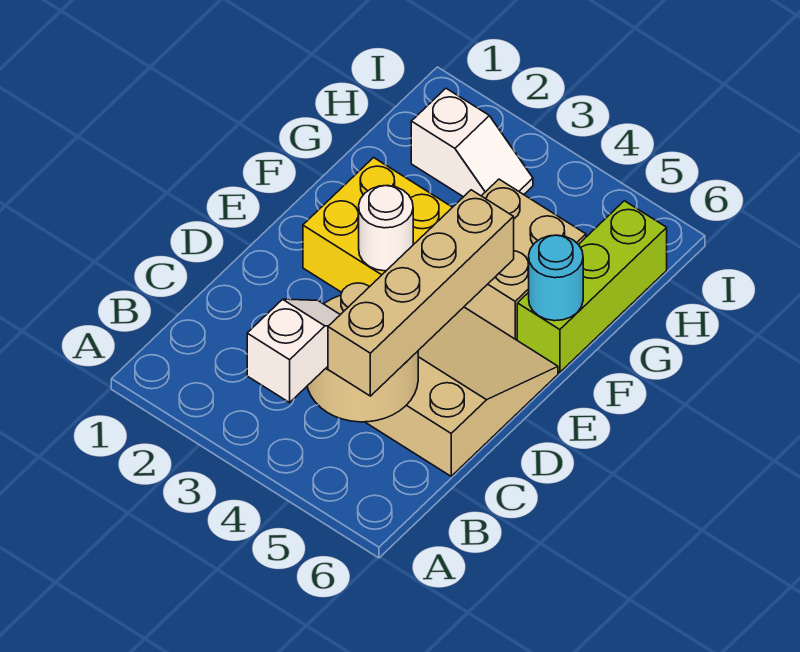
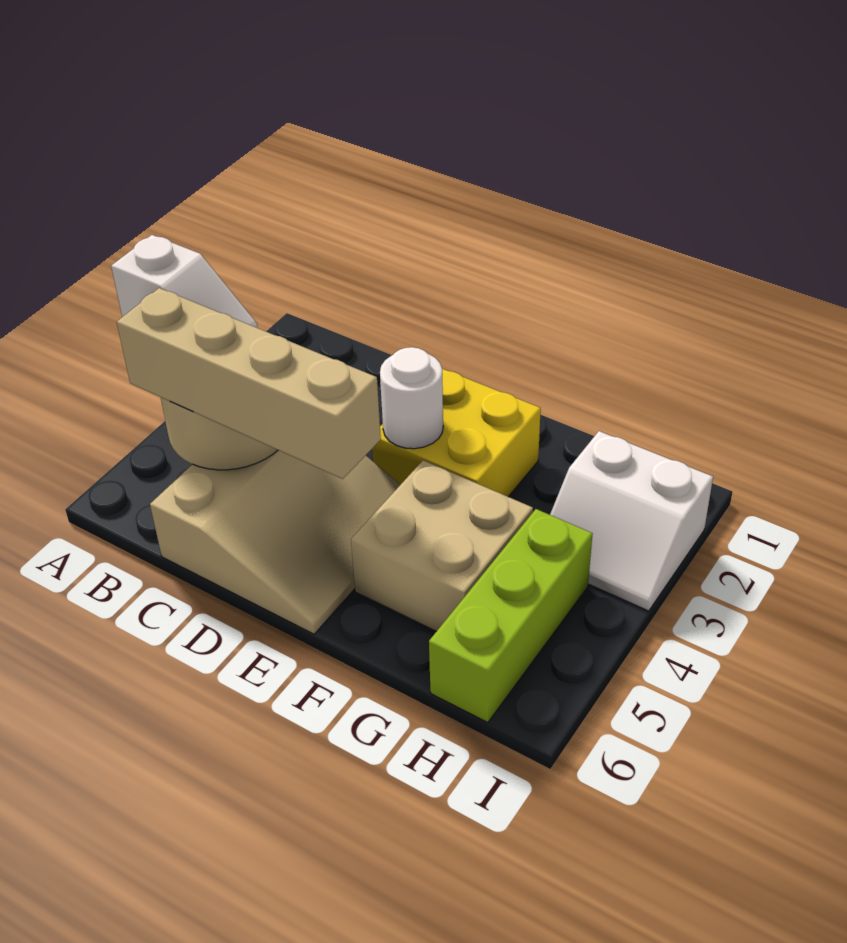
lime 1x3 brick [517,201,667,372] -> lime 1x3 brick turned to [429,509,592,723]
cyan 1x1 round brick [529,235,583,321] -> none
white 1x2 slope [411,88,533,197] -> white 2x2 slope [550,431,713,611]

